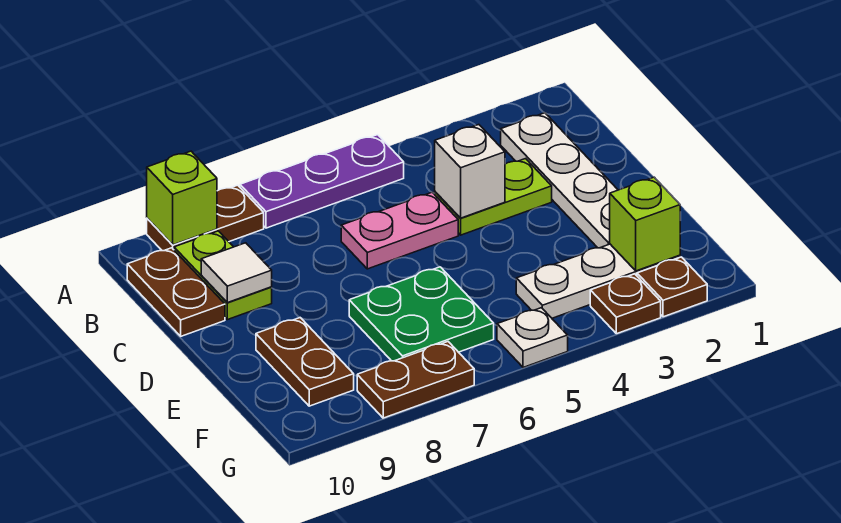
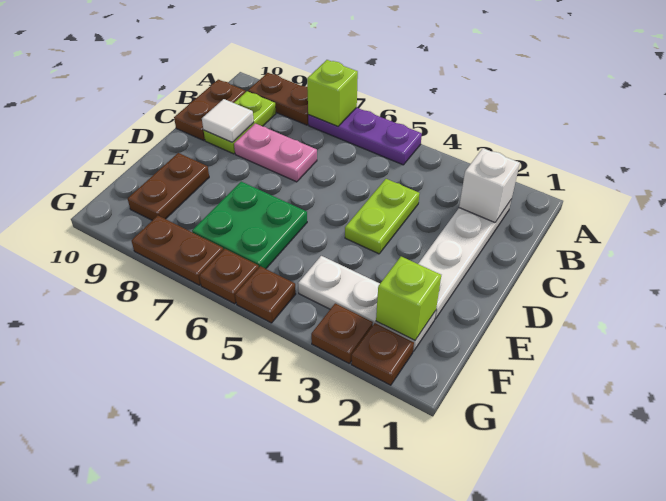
lime 1x1 brick [147,151,217,245] -> lime 1x1 brick moved to [307,60,358,126]
lime 1x2 plate [435,159,552,235] -> lime 1x2 plate turned to [345,179,420,254]
white 1x1 brick [435,125,505,218] -> white 1x1 brick moved to [459,148,520,222]
pink 1x2 plate [341,192,458,269] -> pink 1x2 plate moved to [234,124,317,182]
white 1x1 plate [497,308,568,367] -> brown 1x1 plate [235,266,296,323]
none -> brown 1x1 plate [199,249,259,304]

